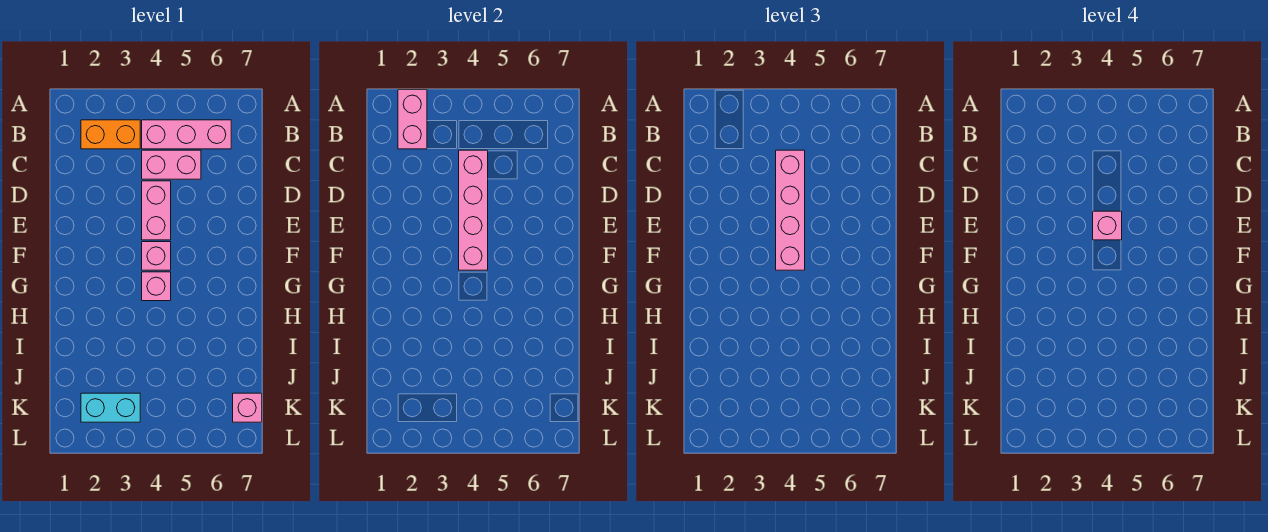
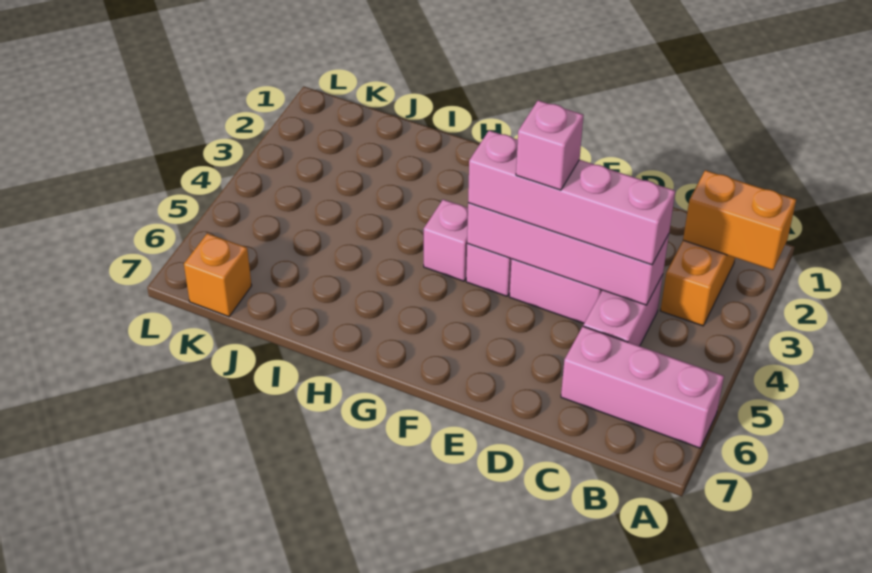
pink 1x2 brick [398,90,427,149] -> orange 1x2 brick [683,170,796,270]
pink 1x3 brick [142,120,231,149] -> pink 1x3 brick turned to [561,326,724,448]
cyan 1x2 brick [81,393,140,422] -> none
pink 1x1 brick [233,393,262,422] -> orange 1x1 brick [184,233,252,317]

